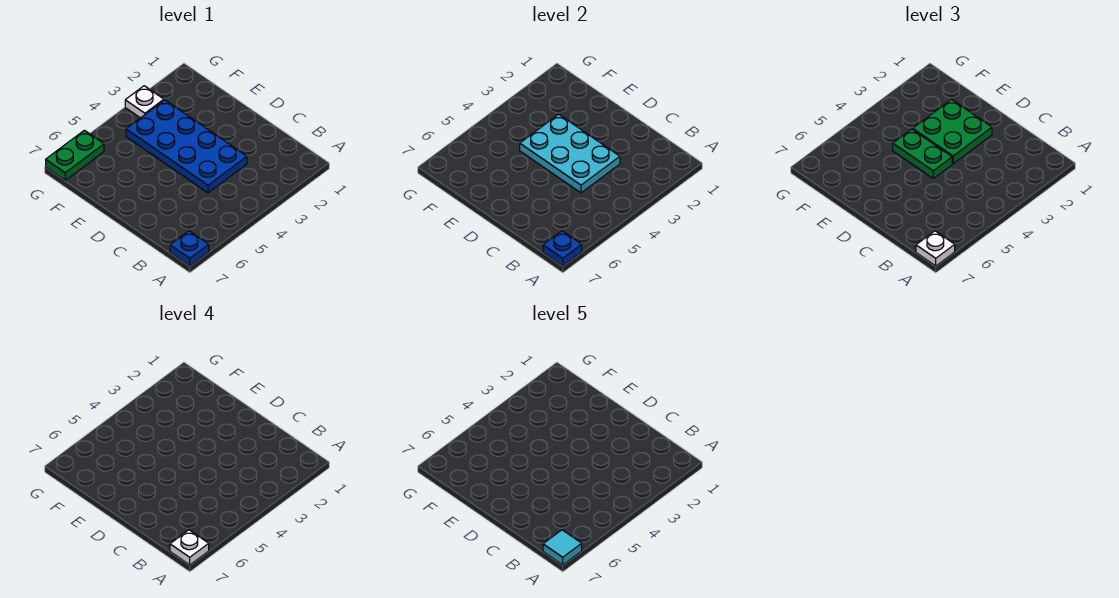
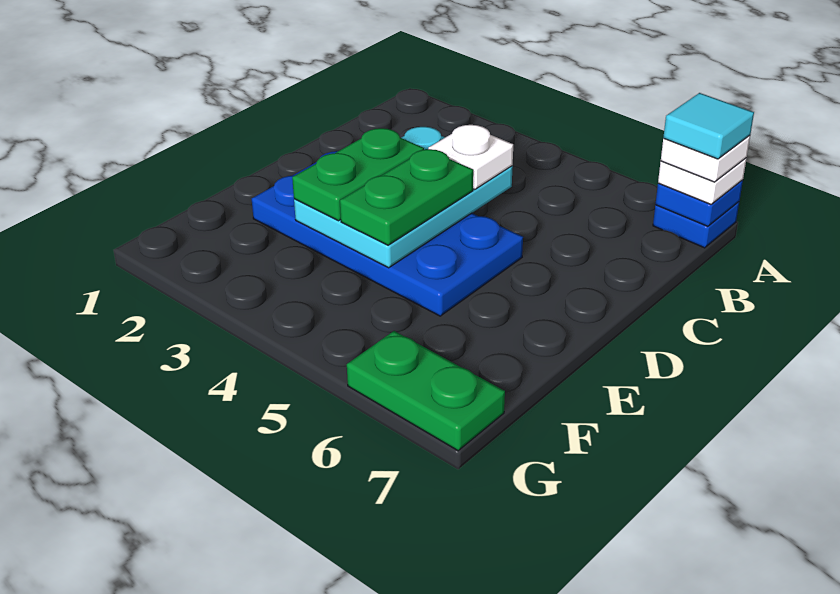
blue 2x4 plate [126,100,247,193] -> blue 2x4 plate turned to [252,151,523,316]
green 2x2 plate [913,99,992,164] -> green 1x2 plate [292,128,424,221]
white 1x1 plate [125,86,164,118] -> white 1x1 plate moved to [428,125,513,189]

